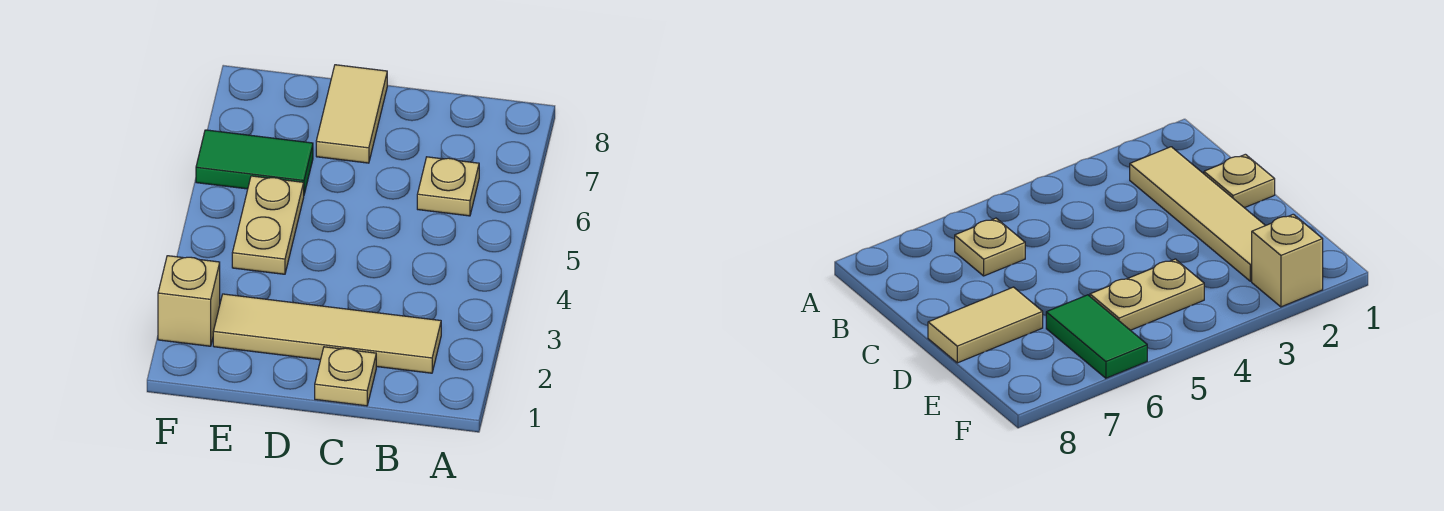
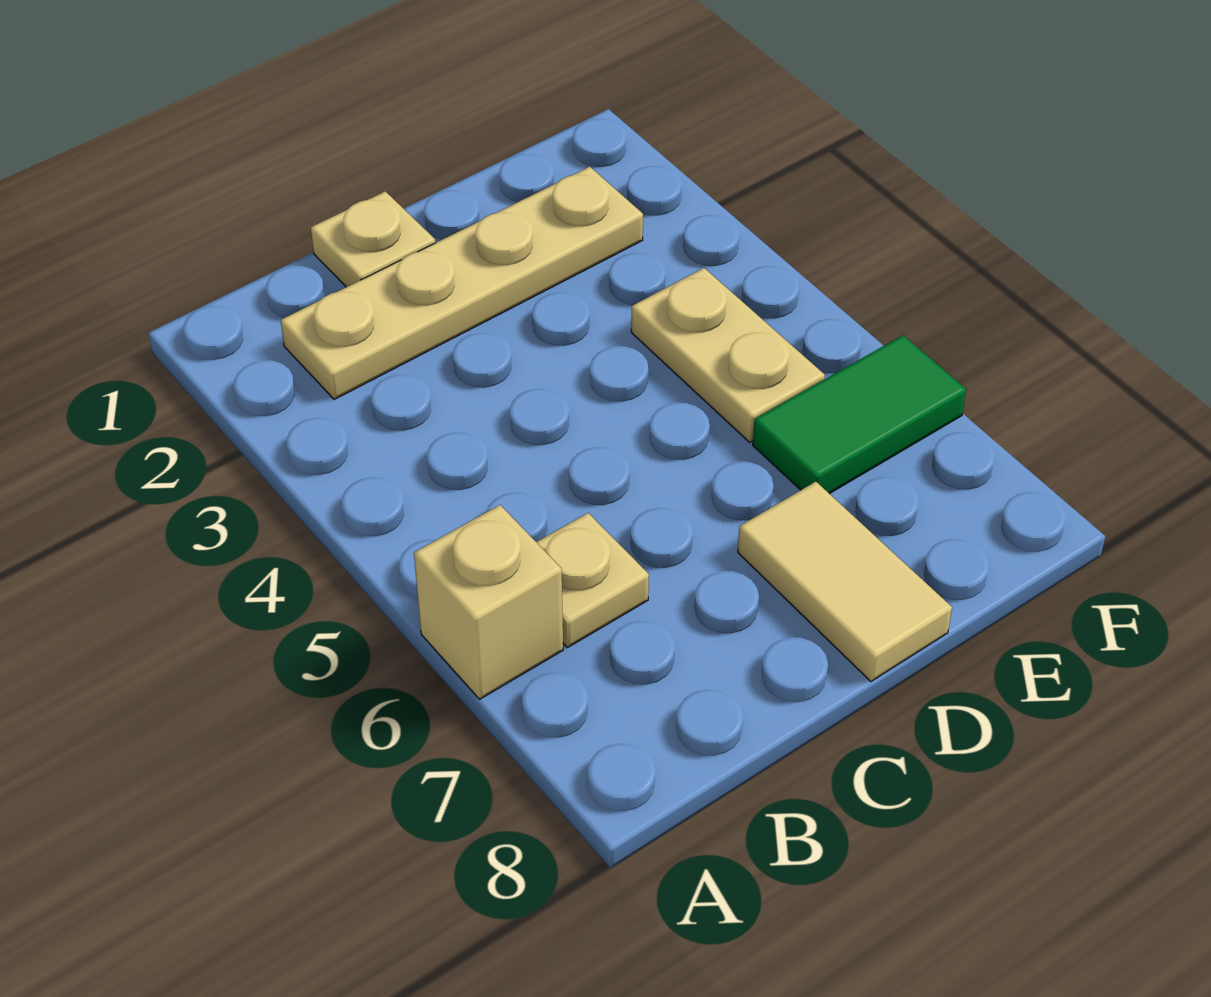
tan 1x4 tile [213,294,441,373] -> tan 1x4 plate [281,167,643,399]
tan 1x1 brick [158,256,220,346] -> tan 1x1 brick moved to [414,505,563,699]

